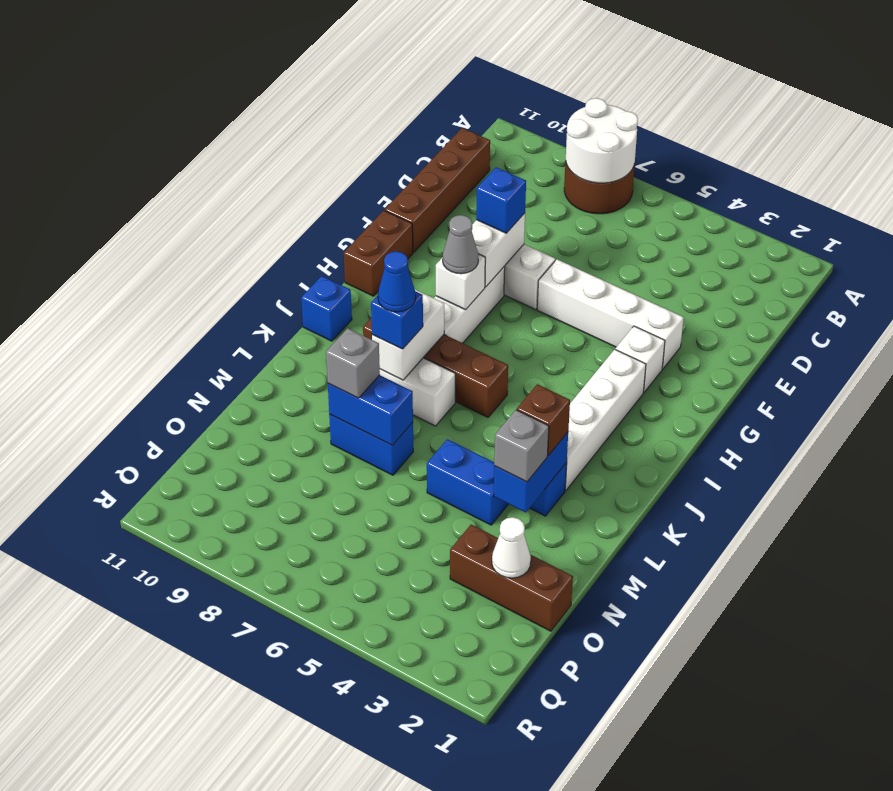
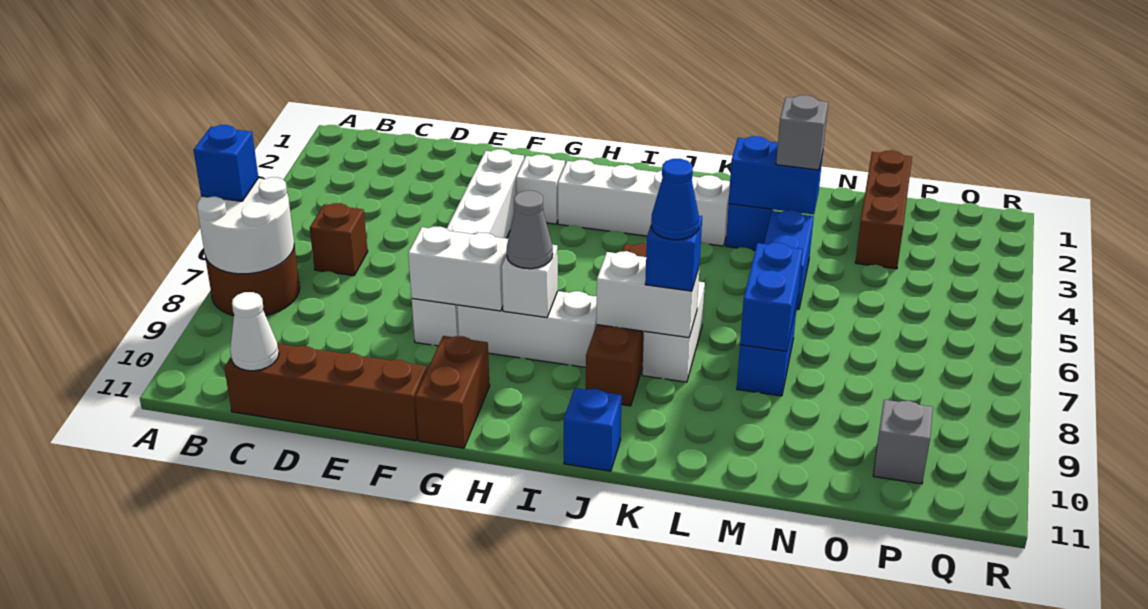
blue 1x1 brick [476,167,526,233] -> blue 1x1 brick moved to [194,125,258,201]
brown 1x2 brick [344,210,413,296] -> brown 1x2 brick turned to [415,336,490,448]
brown 1x1 brick [517,384,570,456] -> brown 1x1 brick moved to [310,203,368,276]
grey 1x1 brick [326,328,380,398] -> grey 1x1 brick moved to [873,400,933,484]
white 1x1 cone [492,517,531,578] -> white 1x1 cone moved to [230,292,279,371]

